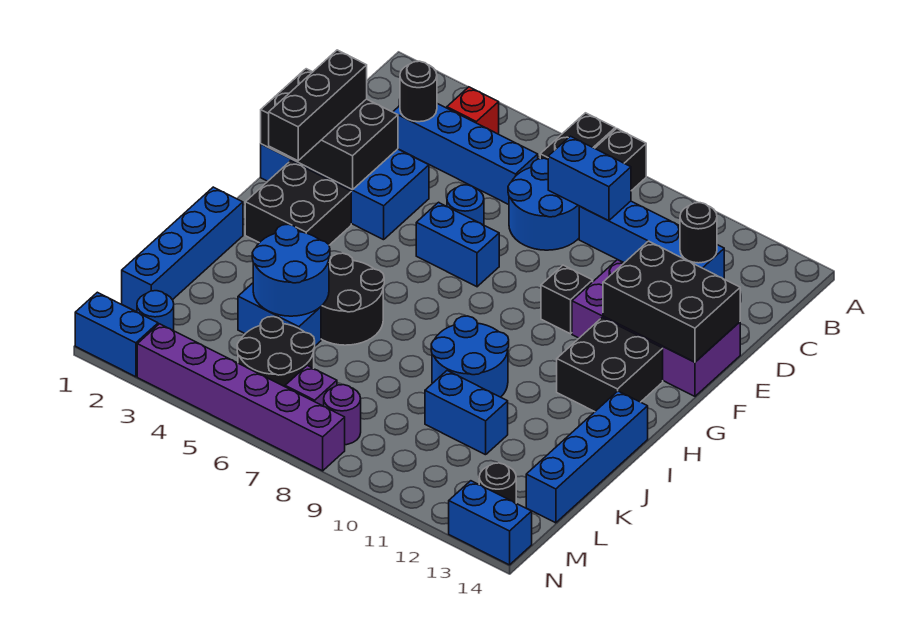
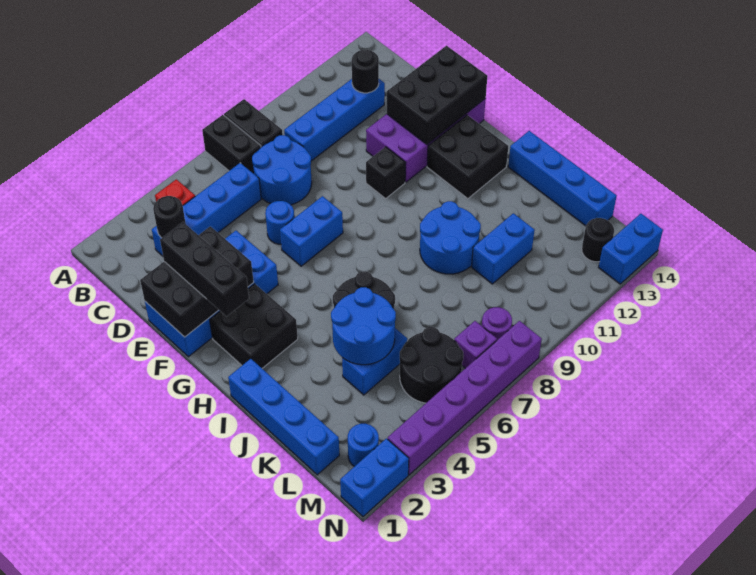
blue 1x2 brick [548,136,631,221] -> none

